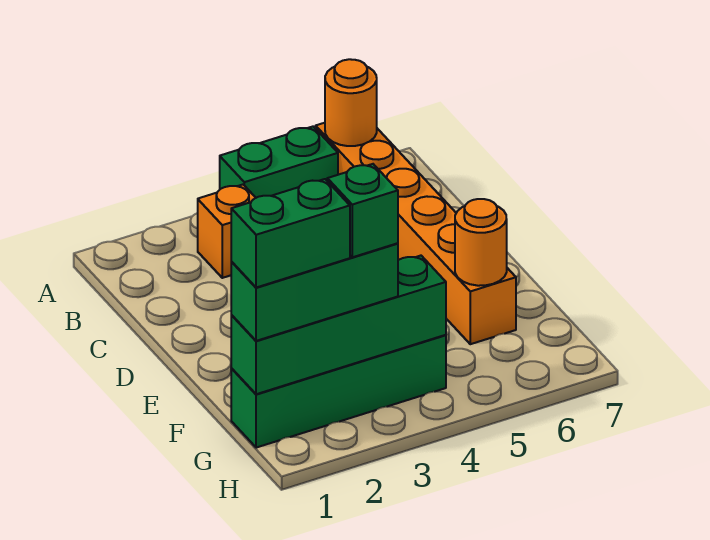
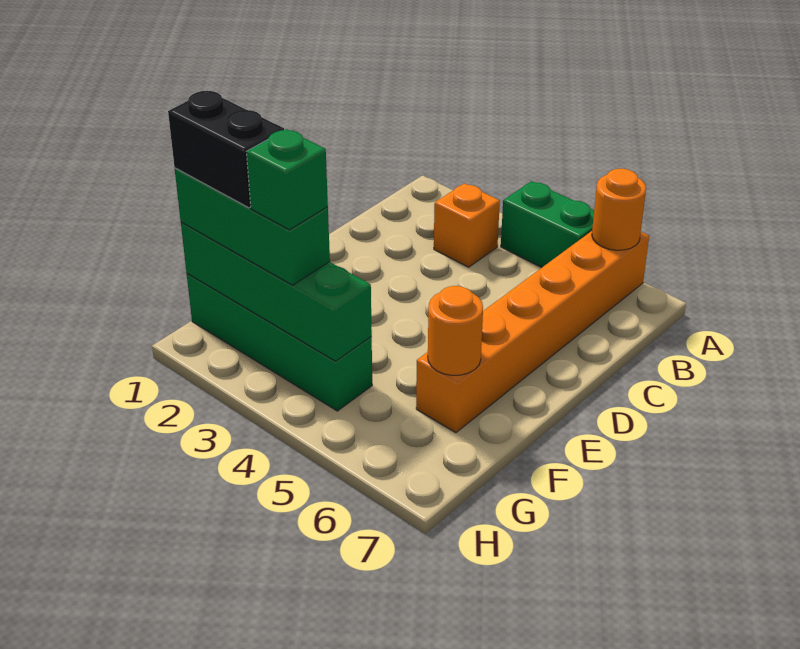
green 1x2 brick [231,179,350,288] -> black 1x2 brick [168,91,284,208]

